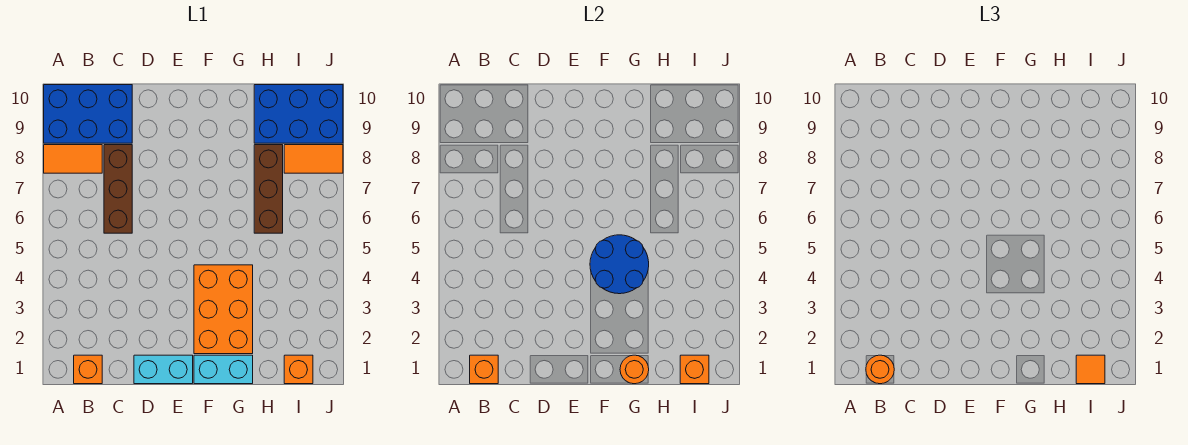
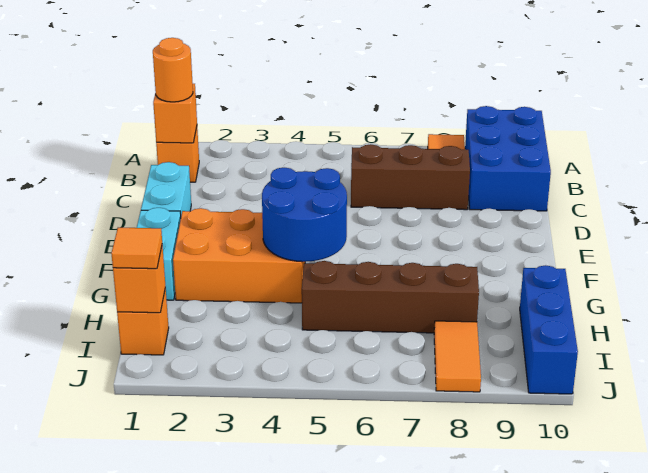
orange 1x1 round brick [620,355,649,384] -> none
brown 1x3 brick [254,145,283,233] -> brown 1x4 brick [302,261,479,333]
blue 2x3 brick [254,85,343,143] -> blue 1x3 brick [520,265,578,394]

